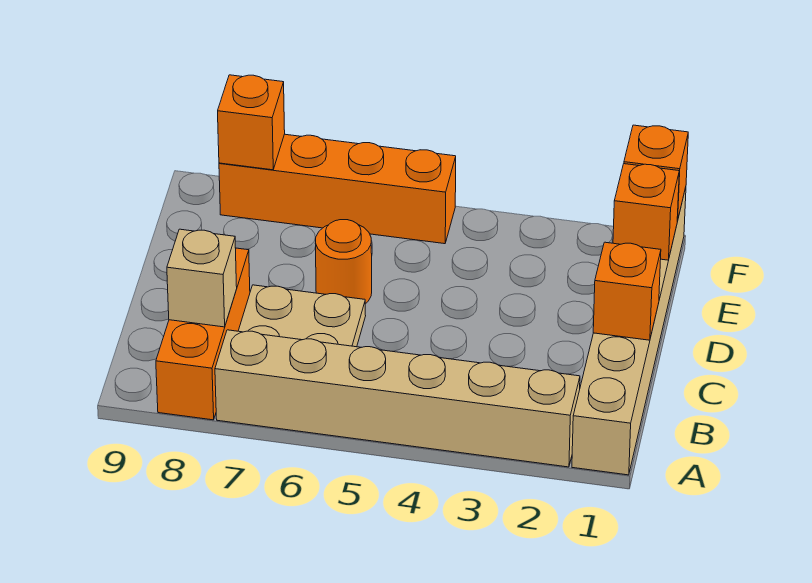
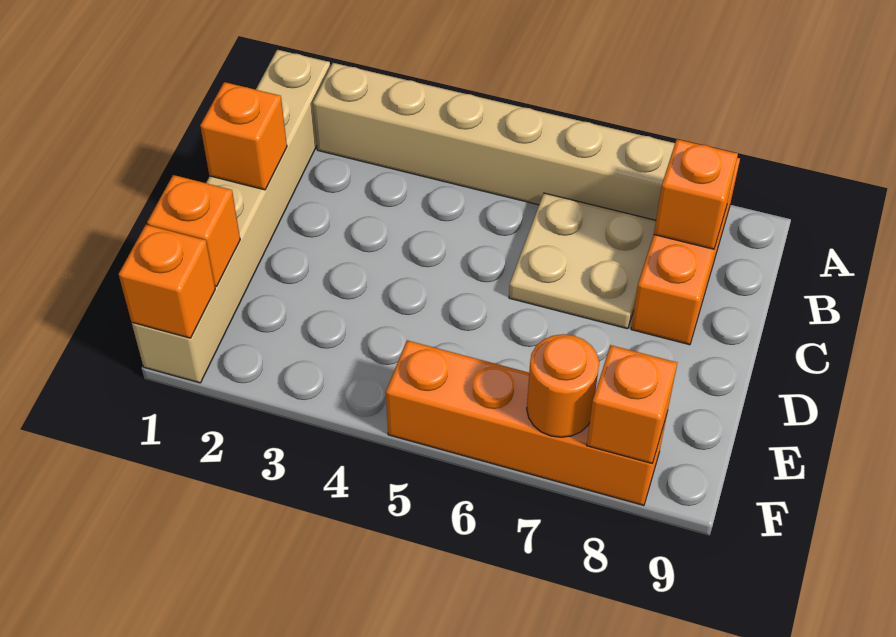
tan 1x1 brick [167,229,237,327] -> orange 1x1 brick [654,139,738,249]
orange 1x1 round brick [315,220,372,304] -> orange 1x1 round brick moved to [527,334,599,437]

